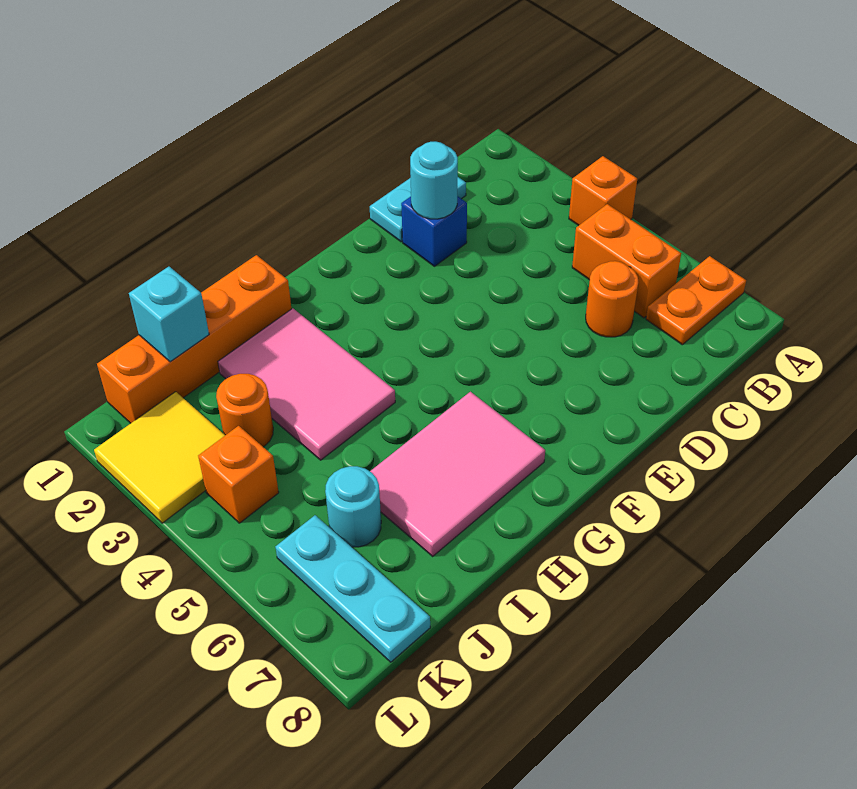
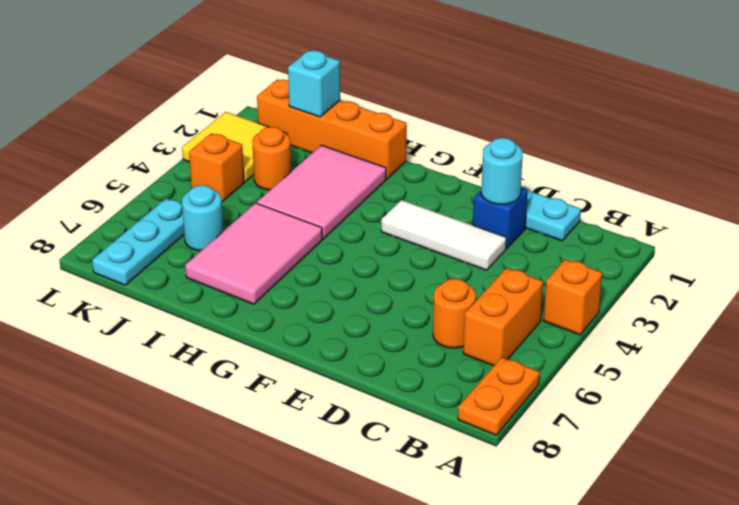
orange 1x2 plate [646,256,746,345] -> orange 1x2 plate turned to [458,357,540,435]
none -> white 1x3 tile [381,200,506,270]
pink 2x3 tile [370,392,545,556] -> pink 2x3 tile turned to [185,203,322,304]

